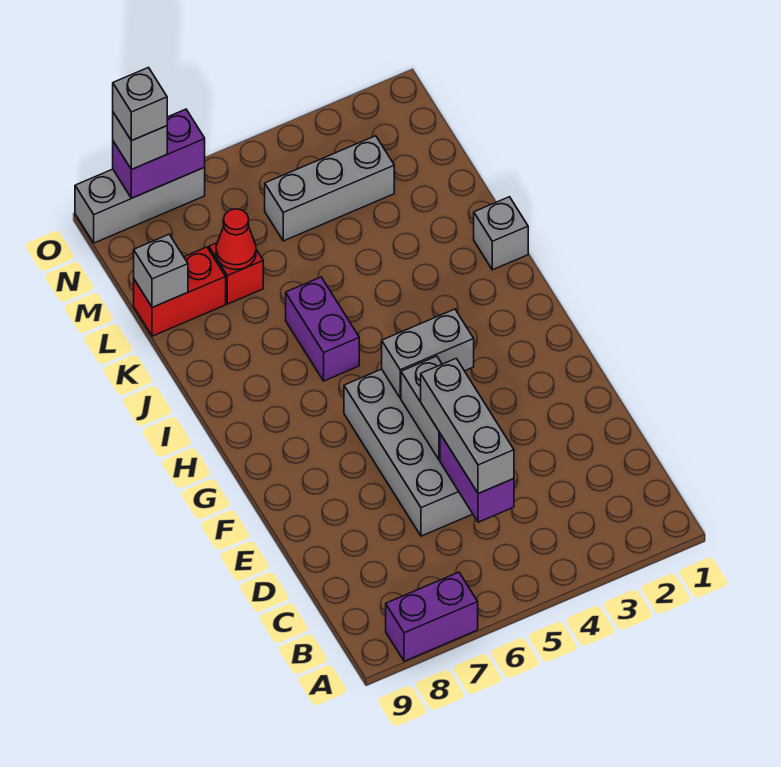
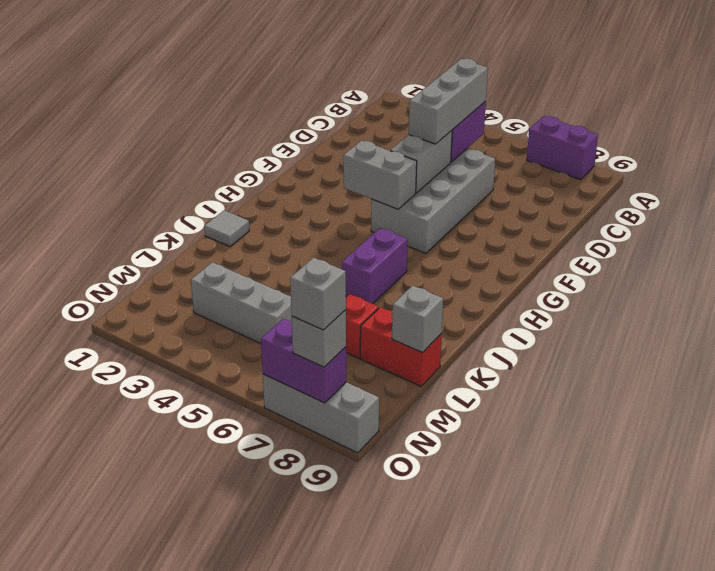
grey 1x1 brick [474,197,528,270] -> grey 1x1 tile [204,210,249,247]
red 1x1 cone [216,209,256,269] -> none

